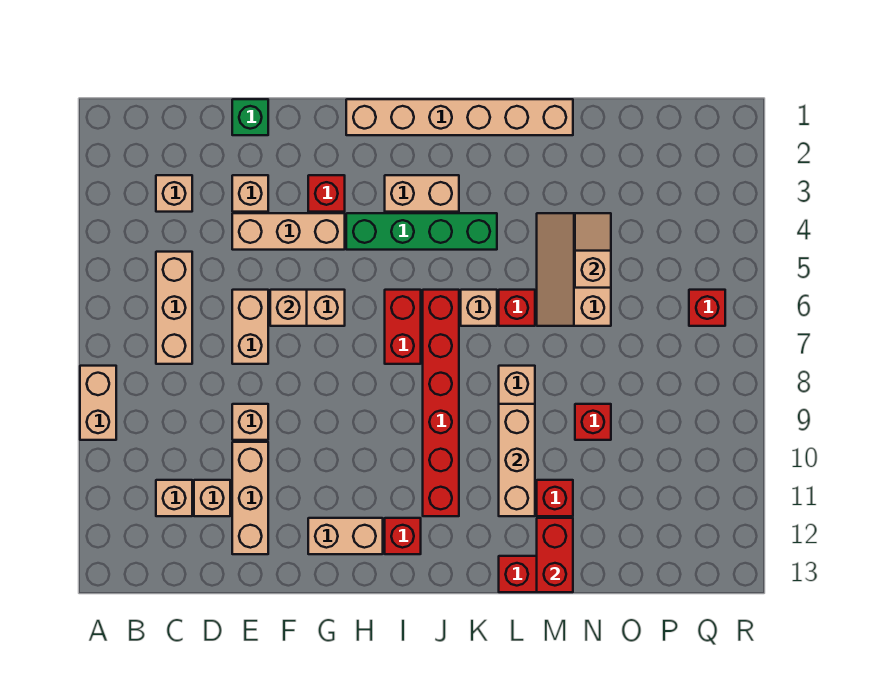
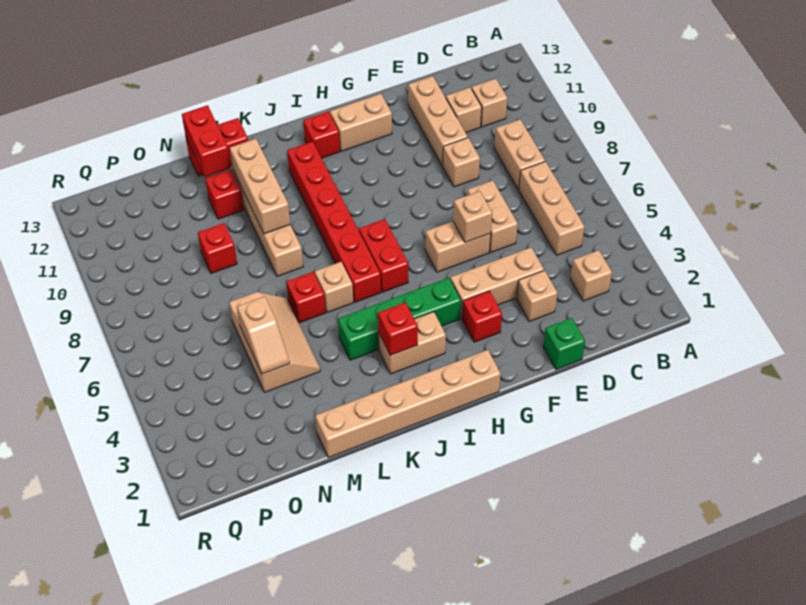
tan 1x2 brick [80,366,116,440] -> tan 1x2 brick moved to [494,120,545,190]
red 1x1 brick [689,290,725,326] -> red 1x1 brick moved to [378,302,418,355]

